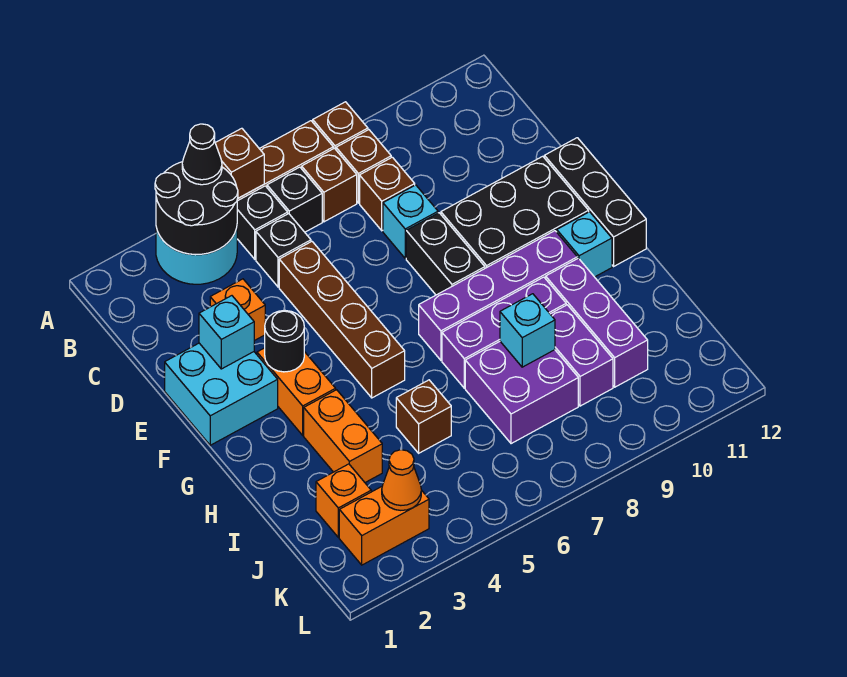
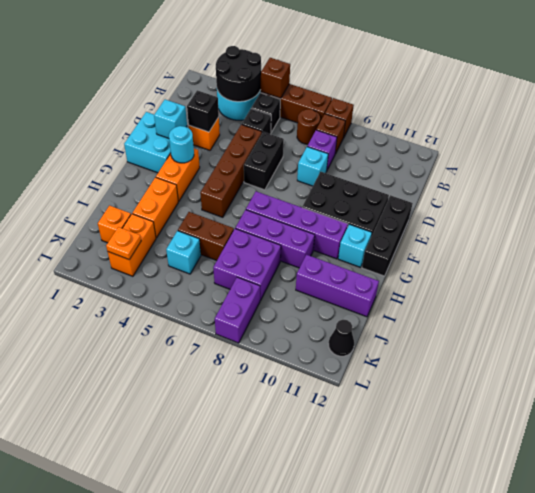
black 1x1 cone [182,124,222,185] -> black 1x1 cone moved to [329,320,354,356]
black 1x1 brick [267,167,322,232] -> black 1x1 brick moved to [187,90,219,132]
brown 1x1 brick [302,148,357,222] -> brown 1x1 round brick [297,109,320,144]
brown 1x1 brick [360,157,415,231] -> purple 1x1 brick [307,130,337,170]
black 1x2 brick [406,213,485,295] -> black 1x2 brick moved to [244,132,284,190]
black 1x1 round brick [265,311,304,372] -> cyan 1x1 round brick [169,126,194,163]
purple 1x3 brick [546,258,648,387] -> purple 1x3 brick turned to [296,255,379,317]
brown 1x1 brick [396,380,451,453] -> brown 1x2 brick [178,212,234,260]
cyan 1x1 brick [500,294,555,367] -> cyan 1x1 brick moved to [166,231,201,274]
purple 1x2 brick [550,305,613,406] -> purple 1x2 brick moved to [215,277,260,343]
orange 1x2 brick [339,487,429,565] -> orange 1x2 brick turned to [108,214,156,276]
orange 1x1 cone [382,450,421,510] -> orange 1x1 plate [106,227,141,260]

